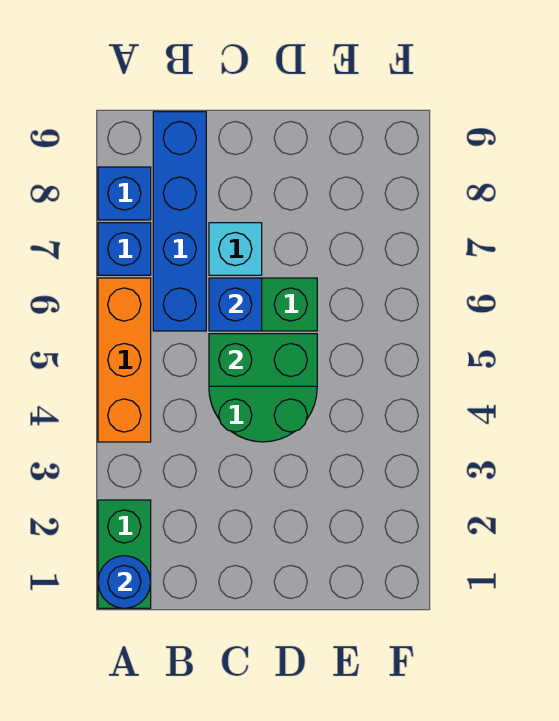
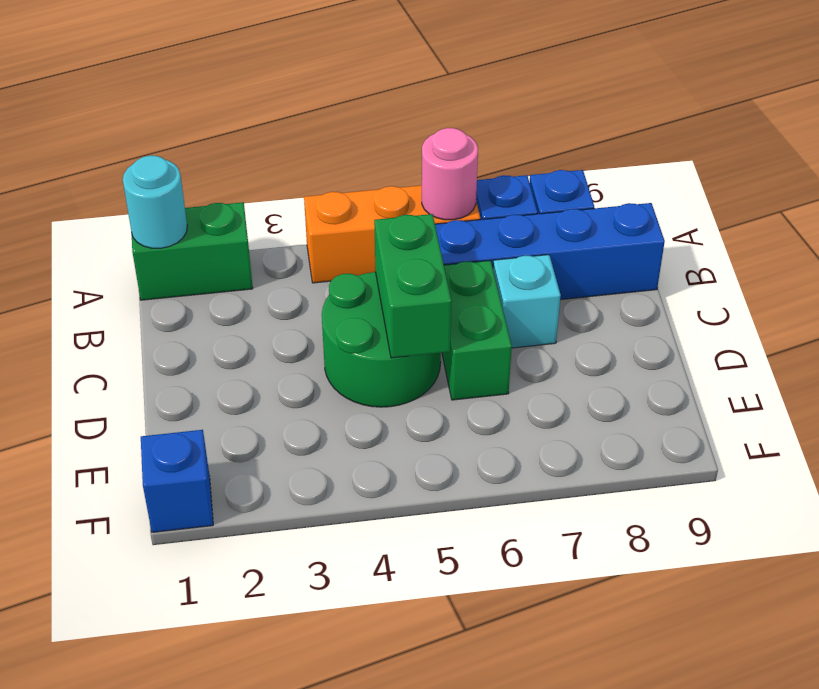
blue 1x1 round brick [98,556,151,608] -> cyan 1x1 round brick [123,156,187,248]
none -> pink 1x1 round brick [422,128,478,220]
blue 1x1 brick [209,278,262,331] -> blue 1x1 brick moved to [141,430,213,532]

